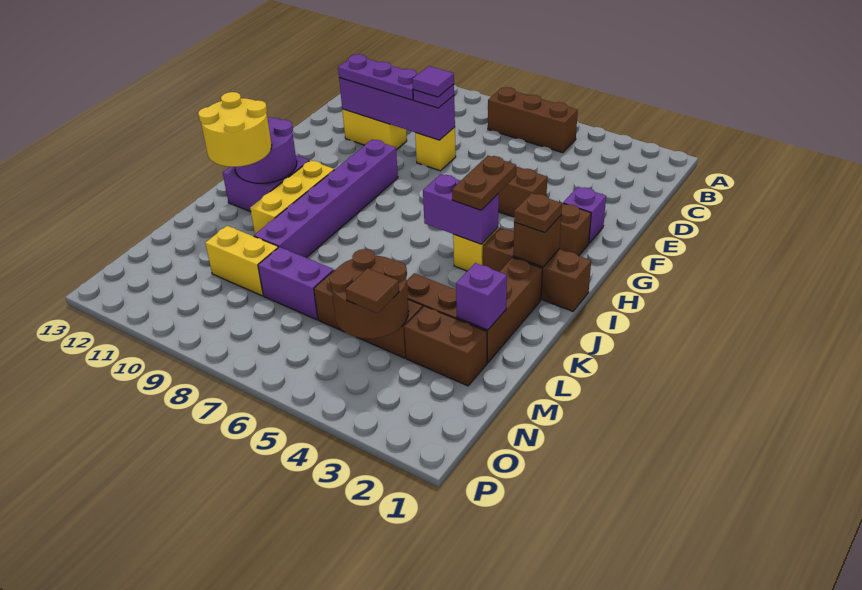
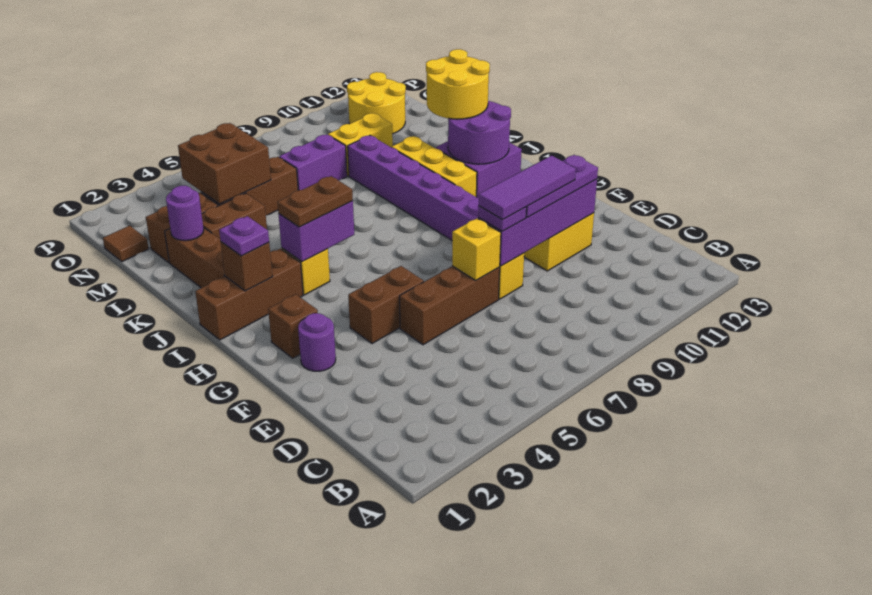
brown 1x3 brick [488,87,578,153] -> brown 1x3 brick moved to [399,266,500,345]
none -> yellow 1x1 brick [452,218,501,280]
purple 1x1 tile [412,66,454,97] -> purple 1x3 tile [479,156,576,219]
purple 1x1 brick [563,187,606,243] -> purple 1x1 round brick [298,313,336,371]
brown 1x2 plate [452,156,516,210] -> brown 1x2 plate turned to [277,176,353,227]
brown 1x1 plate [514,193,562,233] -> purple 1x1 plate [219,216,269,256]
purple 1x1 brick [456,263,507,330] -> purple 1x1 round brick [166,186,204,241]
brown 2x2 round brick [329,249,409,339] -> brown 2x2 brick [178,123,271,204]
brown 1x1 tile [346,268,399,313] -> brown 1x1 tile moved to [103,226,149,261]
none -> yellow 2x2 round brick [347,72,406,134]

